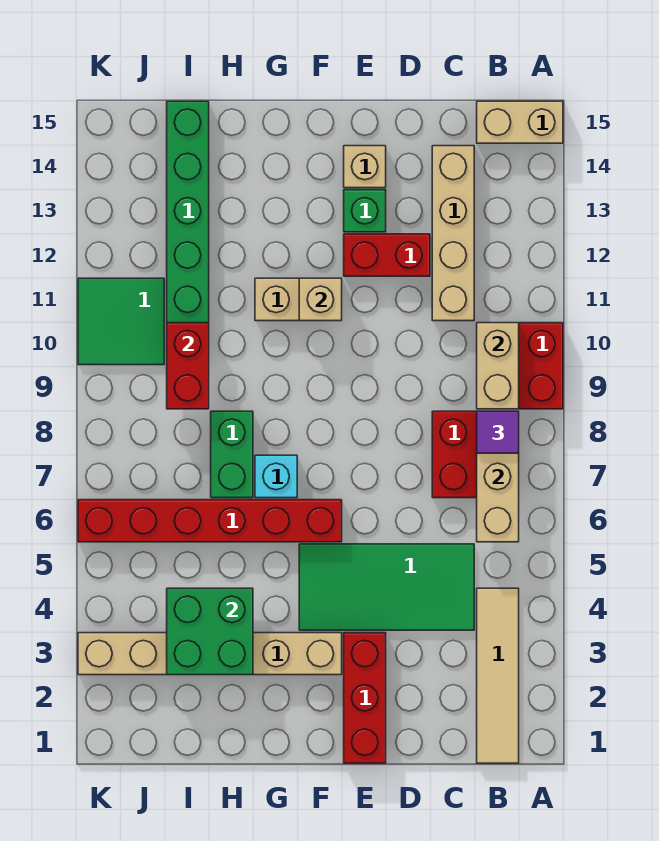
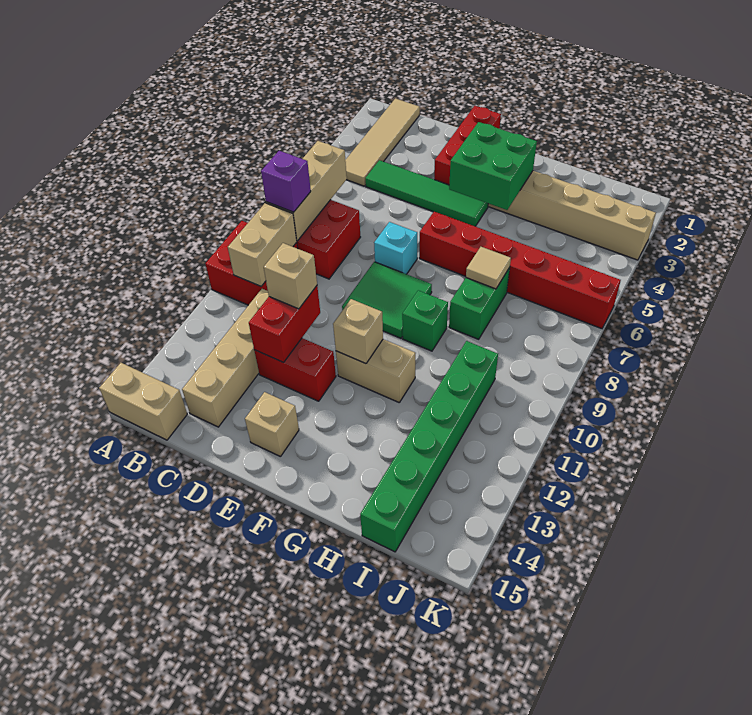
purple 1x1 tile [477,411,519,453] -> purple 1x1 brick [261,151,311,212]
green 2x4 tile [299,544,474,630] -> green 1x4 tile [365,160,488,226]
none -> tan 1x1 brick [264,243,317,309]
green 1x1 brick [344,190,386,232] -> green 1x1 brick moved to [402,290,448,351]
cyan 1x1 brick [255,455,297,498] -> cyan 1x1 brick moved to [374,222,417,274]
green 2x2 brick [167,588,253,675] -> green 2x2 brick moved to [449,122,537,210]
none -> tan 1x1 tile [466,247,511,289]
red 1x2 brick [167,323,209,409] -> red 1x2 brick moved to [249,286,320,362]
green 2x2 tile [78,278,164,365] -> green 2x2 tile moved to [342,262,432,338]

